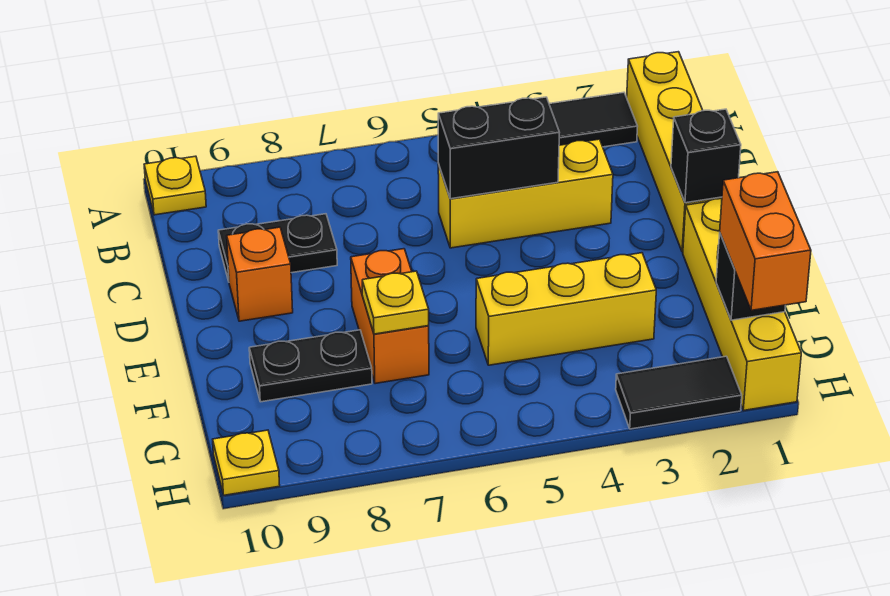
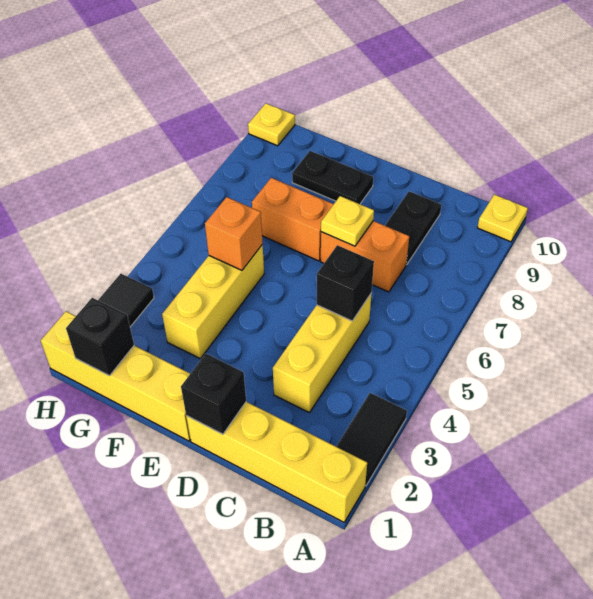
black 1x2 brick [438,97,560,199] -> black 1x1 brick [317,245,374,321]
orange 1x1 brick [227,227,293,321] -> orange 1x1 brick moved to [205,197,263,270]
yellow 1x1 plate [362,271,429,334] -> yellow 1x1 plate moved to [321,196,374,246]
black 1x2 plate [249,330,372,402] -> black 1x2 plate turned to [292,151,373,204]
orange 1x2 brick [720,172,811,310] -> orange 1x2 brick moved to [321,221,409,292]

